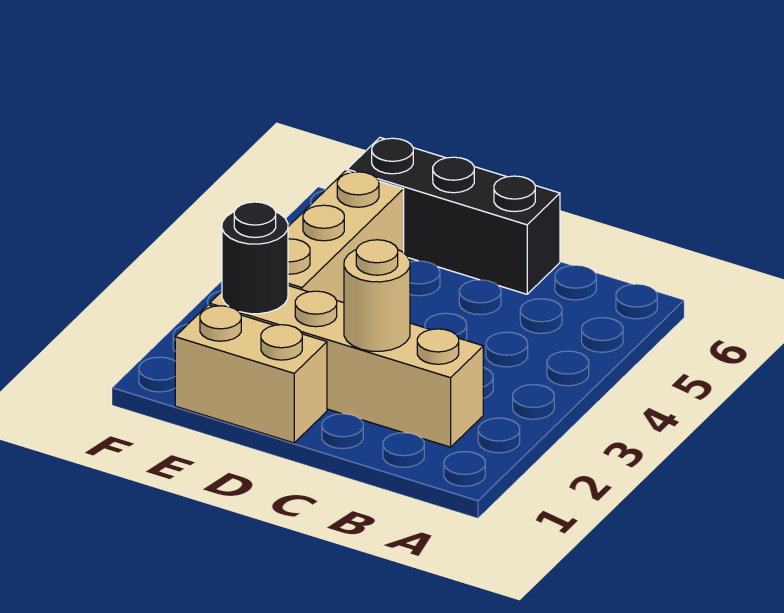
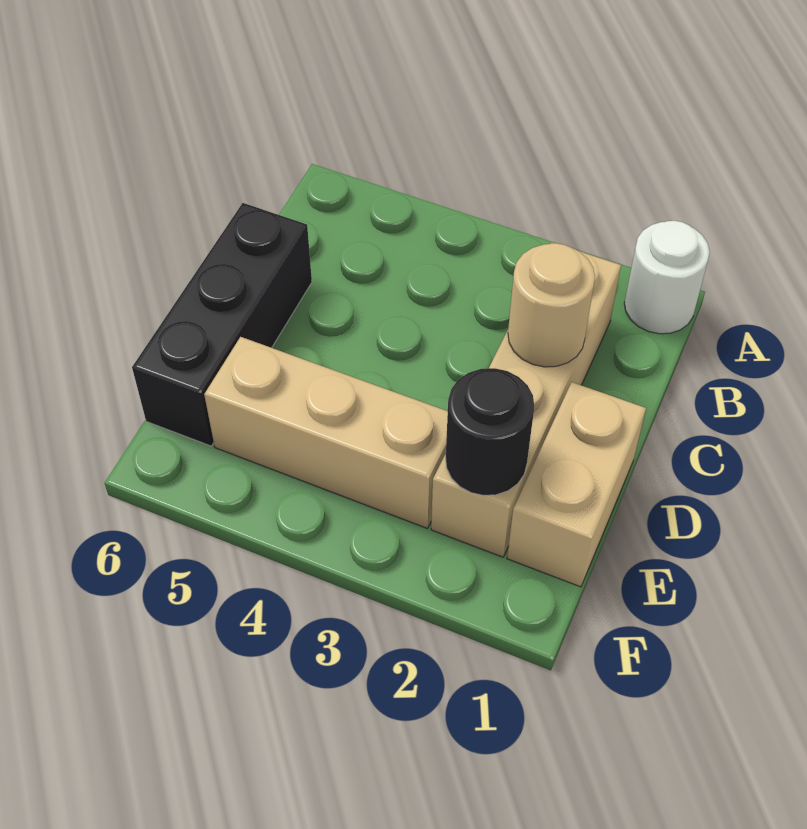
none -> white 1x1 round brick [624,221,710,334]

